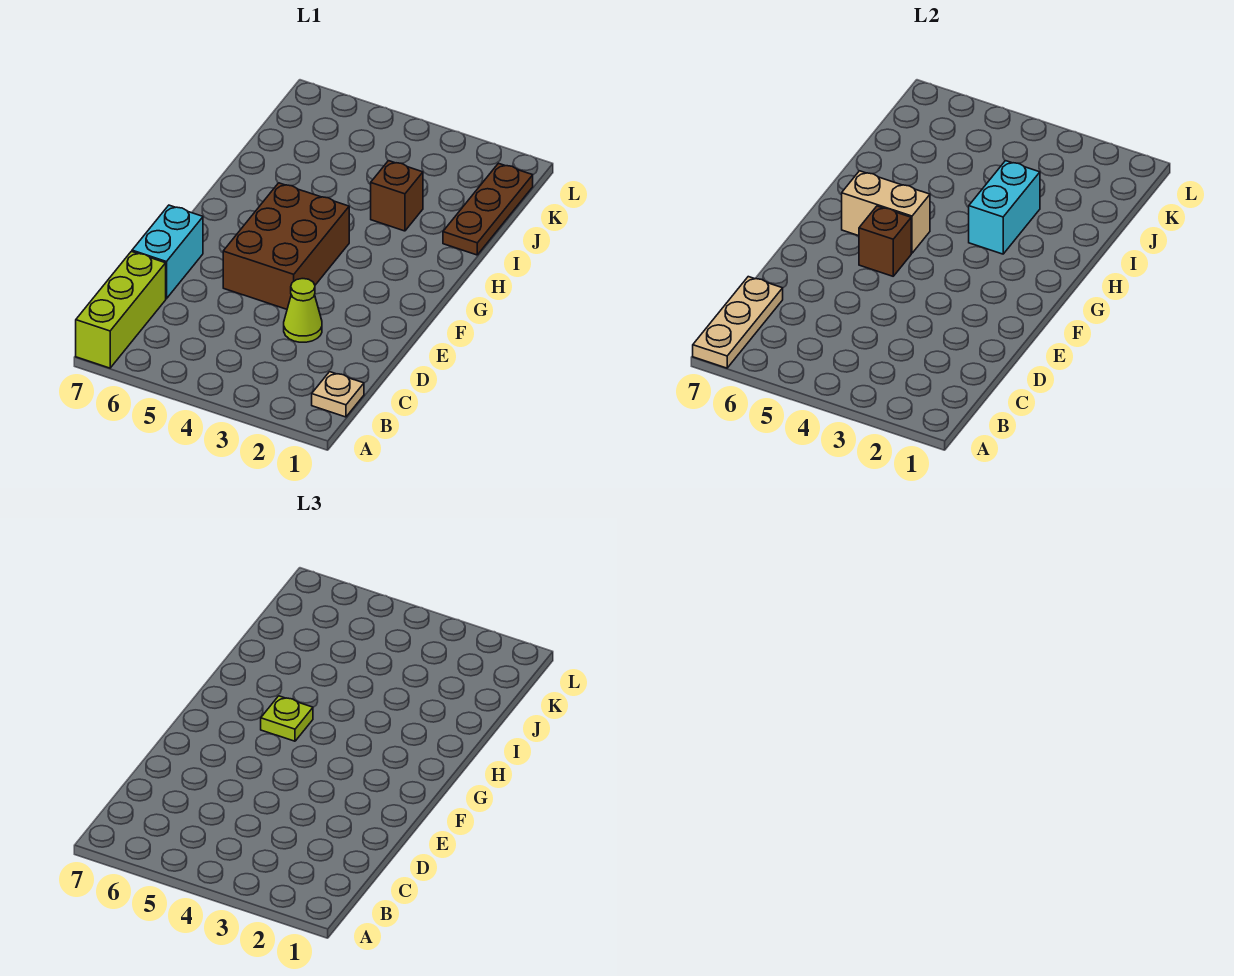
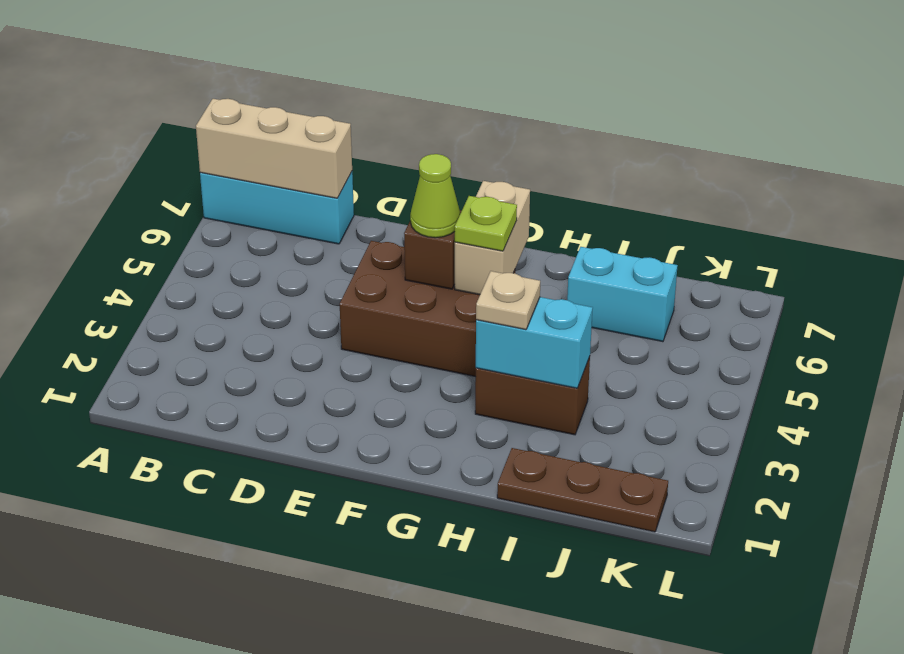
lime 1x3 brick [76,251,166,368] -> cyan 1x3 brick [200,172,354,244]
tan 1x3 plate [693,277,783,368] -> tan 1x3 brick [196,99,352,198]
tan 1x1 plate [312,372,364,417] -> tan 1x1 plate moved to [476,271,540,330]
lime 1x1 cone [284,279,322,342] -> lime 1x1 cone moved to [410,154,460,238]
cyan 1x2 brick [132,205,203,299] -> cyan 1x2 brick moved to [567,247,678,342]
brown 1x1 brick [371,161,423,231] -> brown 1x2 brick [475,357,590,435]

